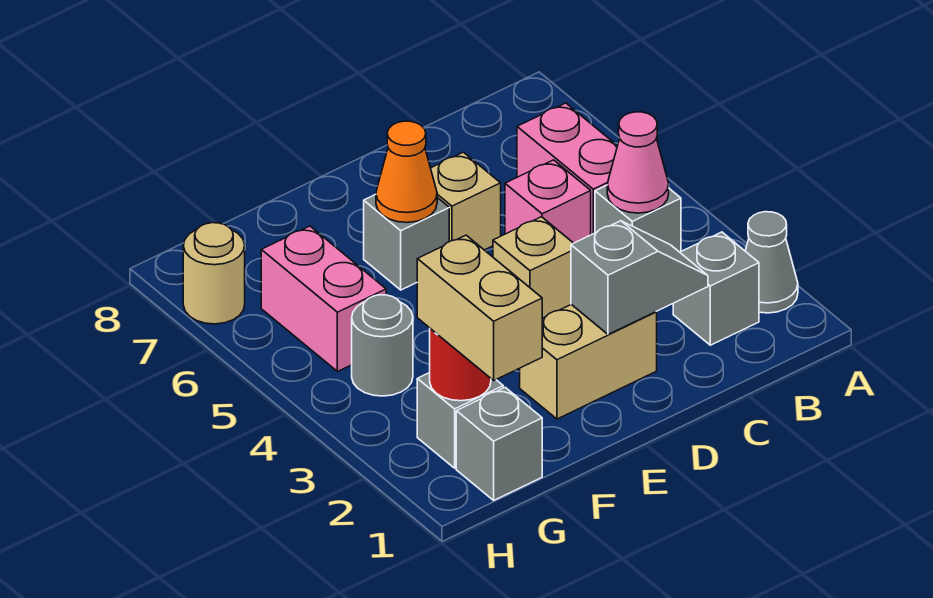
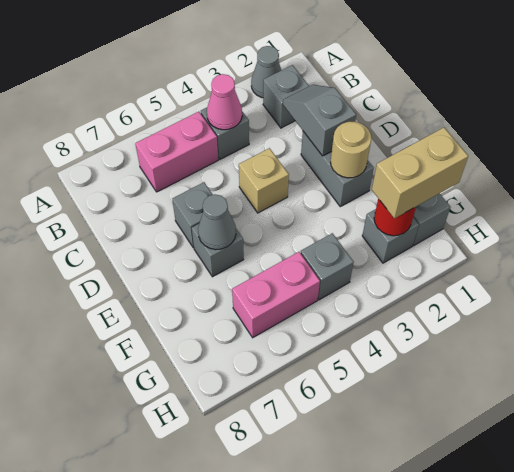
pink 1x1 brick [505,160,591,243] -> none
tan 1x2 brick [520,304,657,419] -> grey 1x2 brick [301,131,374,207]
tan 1x1 brick [431,152,501,250] -> grey 1x1 brick [172,182,213,248]
orange 1x1 cone [376,121,437,223] -> grey 1x1 cone [198,194,236,250]
grey 1x1 round brick [352,295,413,396] -> grey 1x1 brick [301,233,354,300]
tan 1x1 round brick [183,223,245,324] -> tan 1x1 round brick moved to [331,122,371,178]

